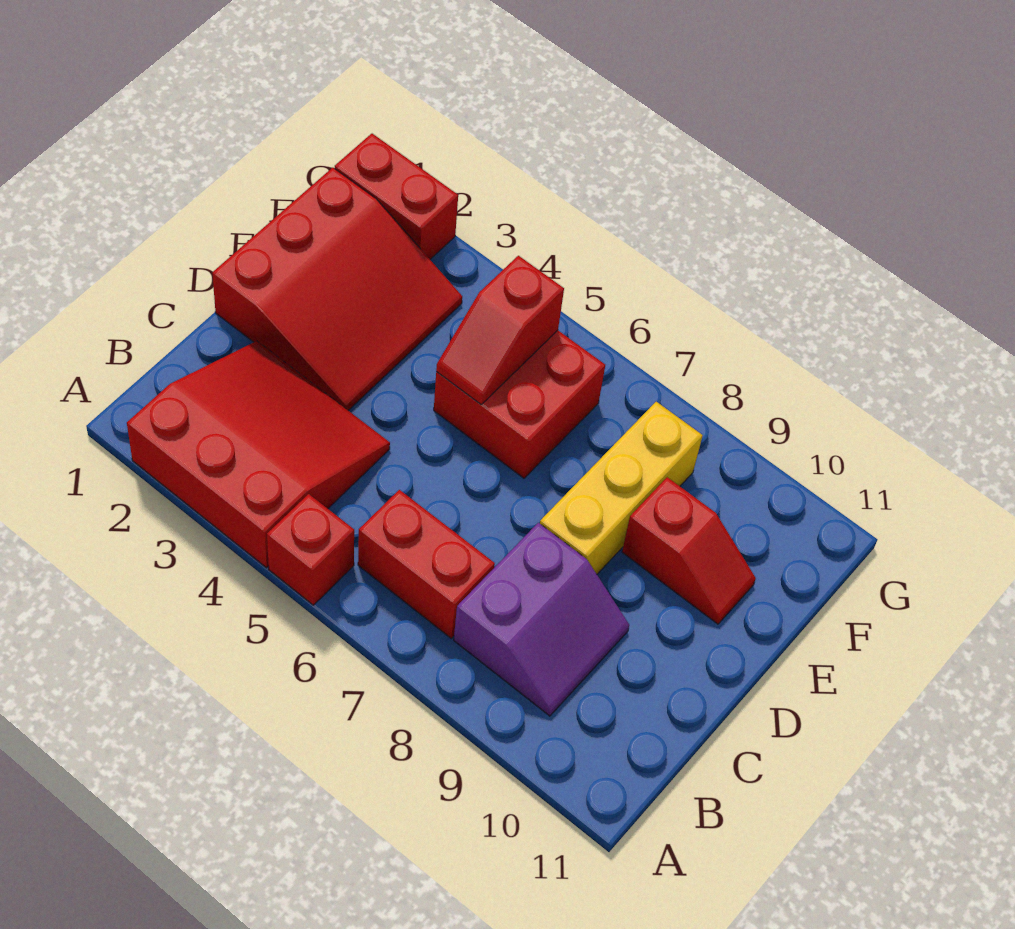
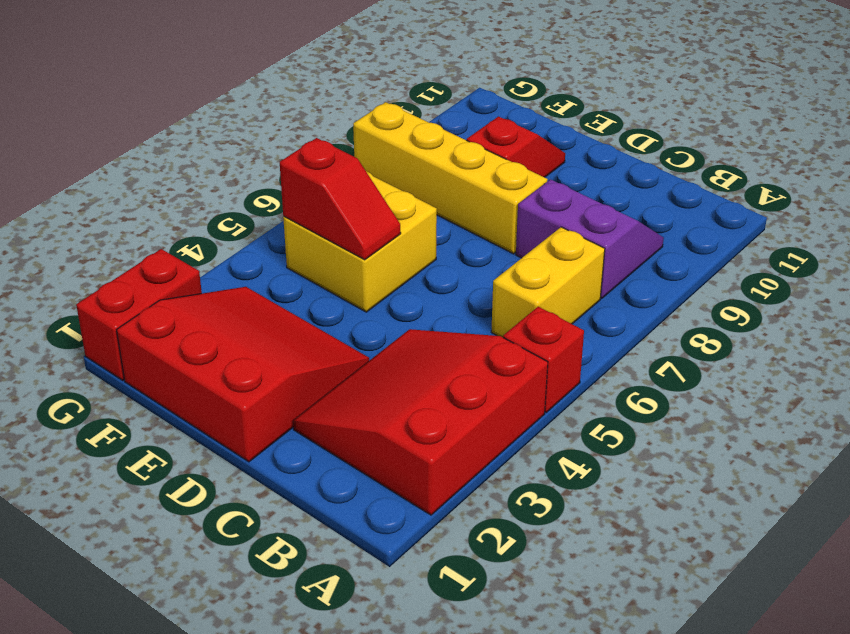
red 1x2 brick [358,490,495,638] -> yellow 1x2 brick [491,227,605,337]
yellow 1x3 brick [540,402,703,574] -> yellow 1x4 brick [353,102,548,254]
red 2x2 brick [434,330,605,478] -> yellow 2x2 brick [283,171,437,312]

